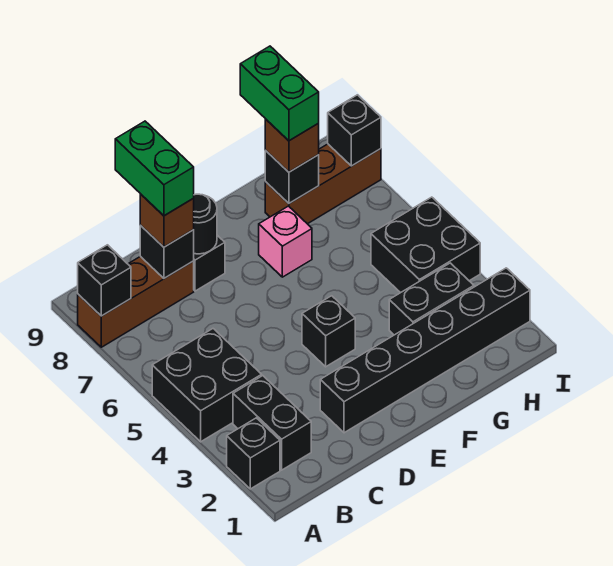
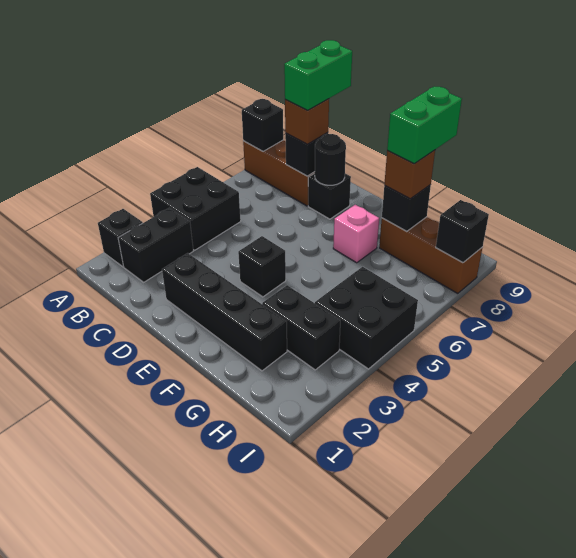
black 1x6 brick [320,268,530,433] -> black 1x4 brick [162,253,287,371]

